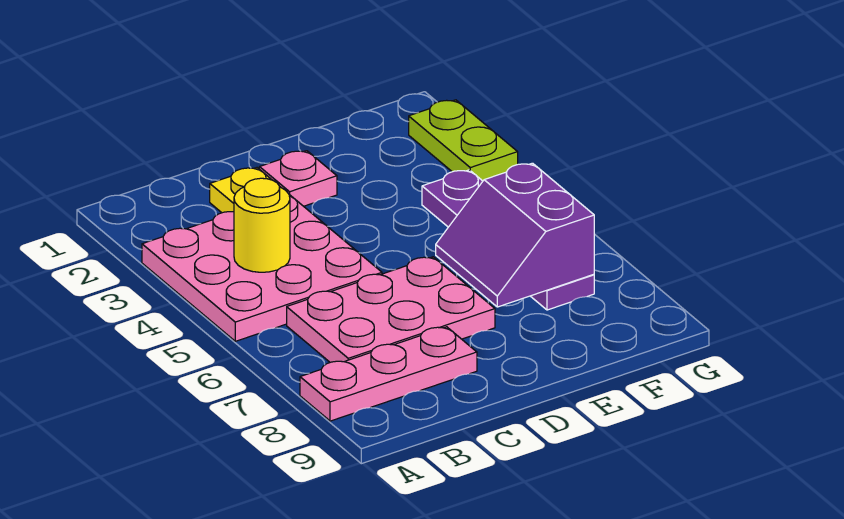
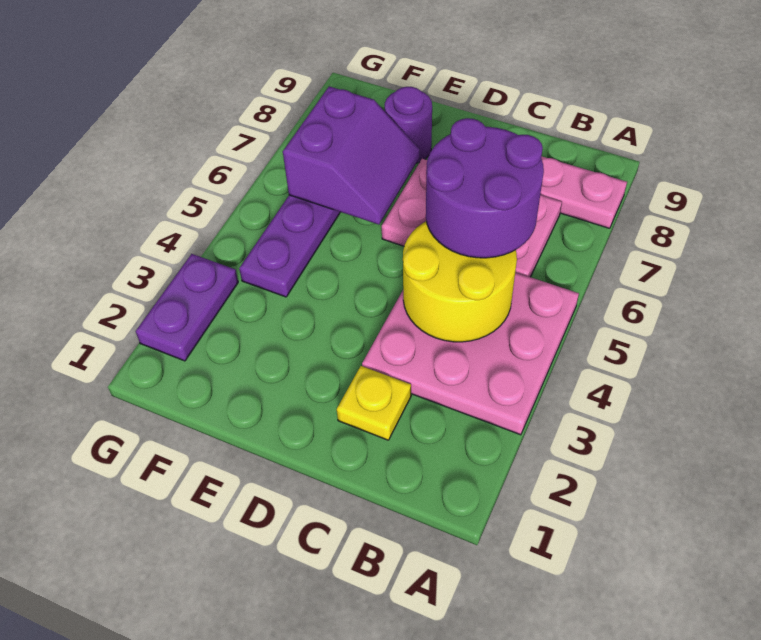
yellow 1x1 round brick [234,178,290,272] -> yellow 2x2 round brick [403,221,517,342]
none -> purple 2x2 round brick [426,118,544,258]
pink 1x1 plate [259,151,337,206] -> none
none -> purple 1x1 round brick [385,87,432,163]
lime 1x2 plate [409,100,518,181] -> purple 1x2 plate [136,254,238,361]

